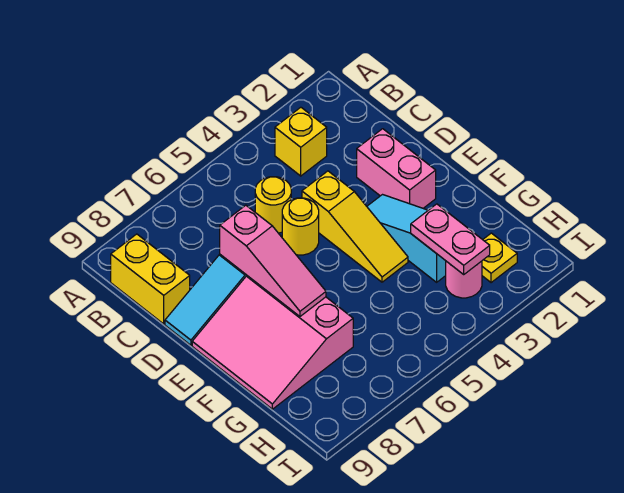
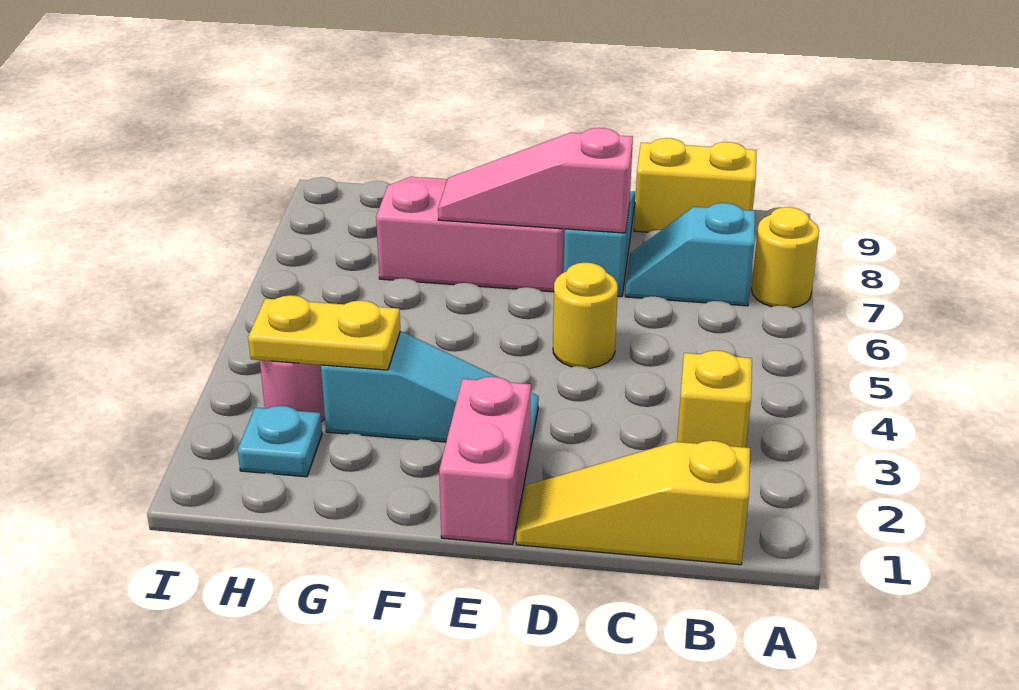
none -> cyan 1x2 slope [625,203,755,306]
yellow 1x1 round brick [255,177,291,233] -> yellow 1x1 round brick moved to [752,207,819,308]
pink 1x2 brick [357,129,436,208] -> pink 1x2 brick turned to [439,377,531,544]
yellow 1x3 slope [302,171,408,282] -> yellow 1x3 slope moved to [516,441,750,565]
pink 1x2 plate [411,204,490,274] -> yellow 1x2 plate [248,295,400,370]
yellow 1x1 plate [482,233,517,283] -> cyan 1x1 plate [238,406,322,477]

